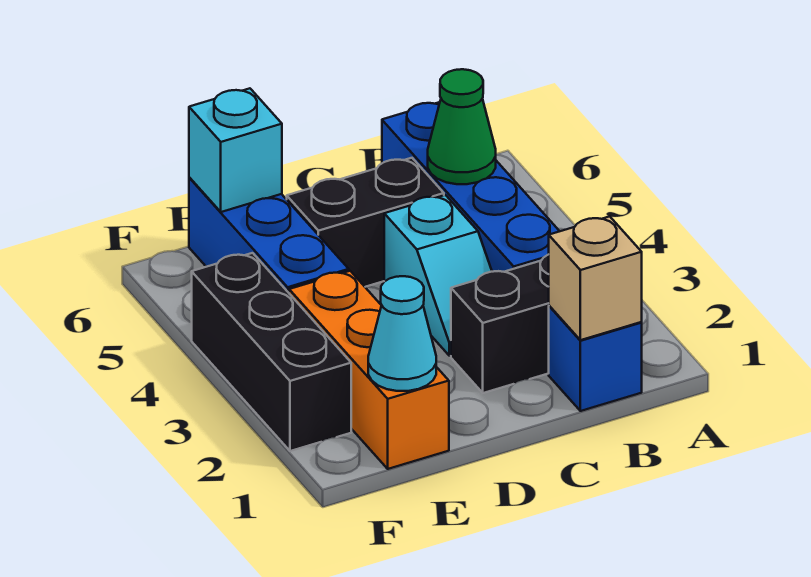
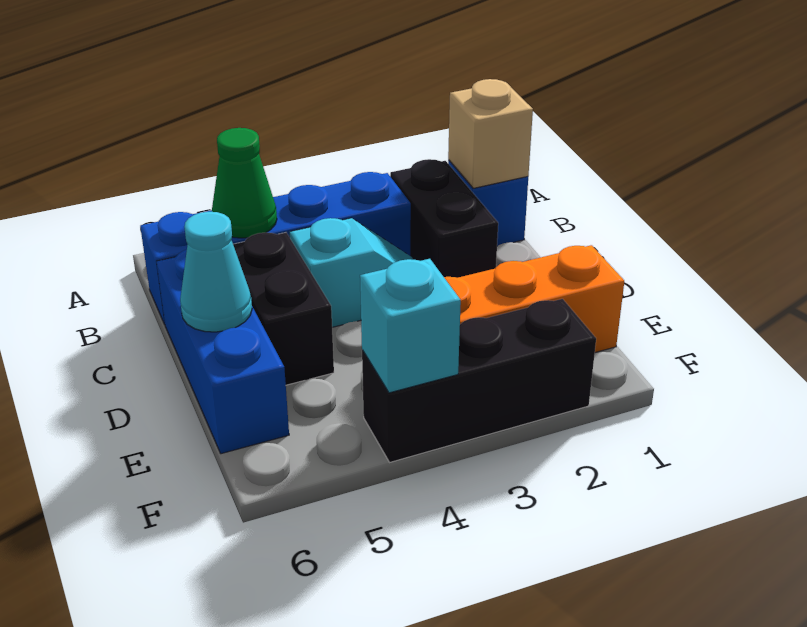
cyan 1x1 cone [368,276,436,391] -> cyan 1x1 cone moved to [180,212,252,332]
blue 1x3 brick [189,177,349,293] -> blue 1x3 brick turned to [156,250,289,454]
cyan 1x1 brick [189,88,282,212] -> cyan 1x1 brick moved to [360,259,461,393]

